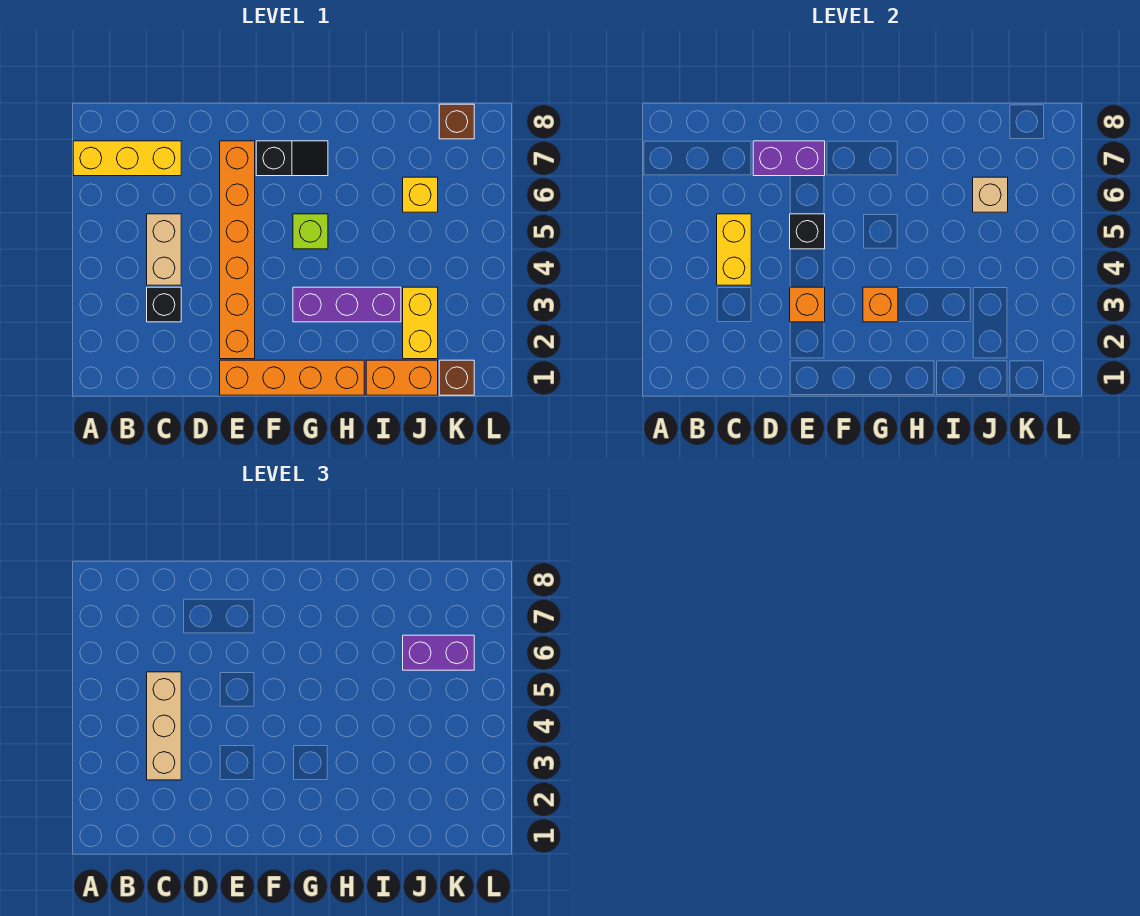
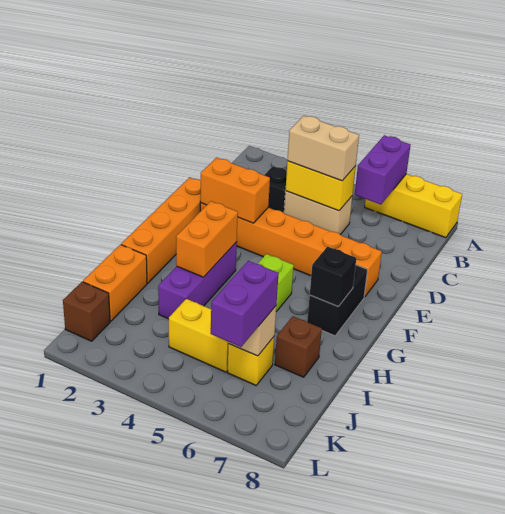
yellow 1x3 brick [73,141,181,176] -> yellow 1x3 brick turned to [365,174,462,238]
tan 1x3 brick [147,672,181,780] -> tan 1x2 brick [287,116,359,181]
purple 1x2 brick [753,141,825,176] -> purple 1x2 brick moved to [355,135,410,205]
orange 1x1 brick [790,287,825,322] -> orange 1x2 brick [200,158,270,223]
black 1x1 brick [790,214,825,249] -> black 1x1 brick moved to [310,247,356,307]
black 1x2 slope [256,141,328,176] -> black 1x2 brick [307,265,367,336]
orange 1x1 brick [863,287,898,322] -> orange 1x2 brick [176,201,238,277]
yellow 1x2 brick [403,287,438,359] -> yellow 1x2 brick moved to [169,299,229,372]
brown 1x1 brick [439,104,474,139] -> brown 1x1 brick moved to [275,316,322,377]

